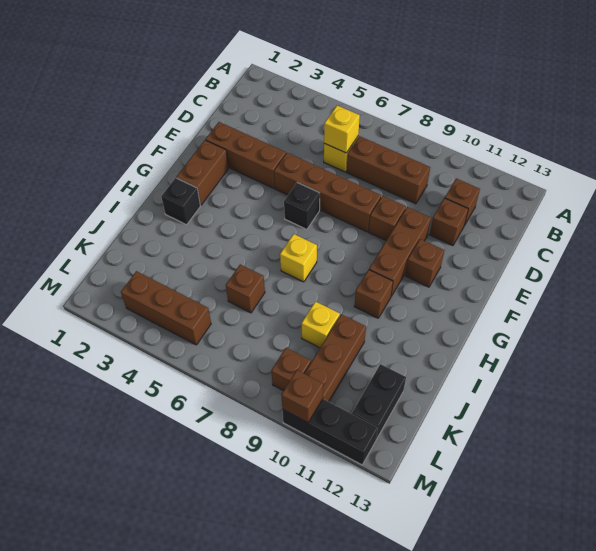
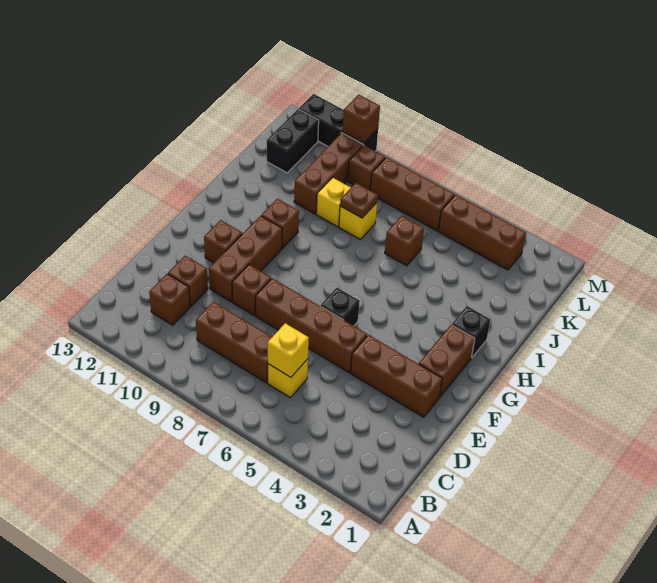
yellow 1x1 brick [280,234,317,282] -> yellow 1x1 brick moved to [339,203,377,240]
none -> brown 1x1 plate [340,183,378,218]
none -> brown 1x3 brick [370,157,455,231]

